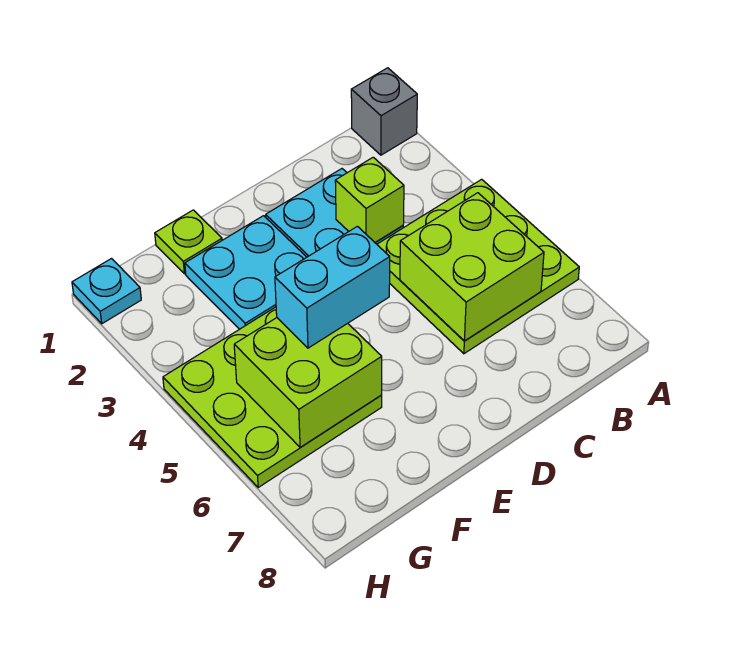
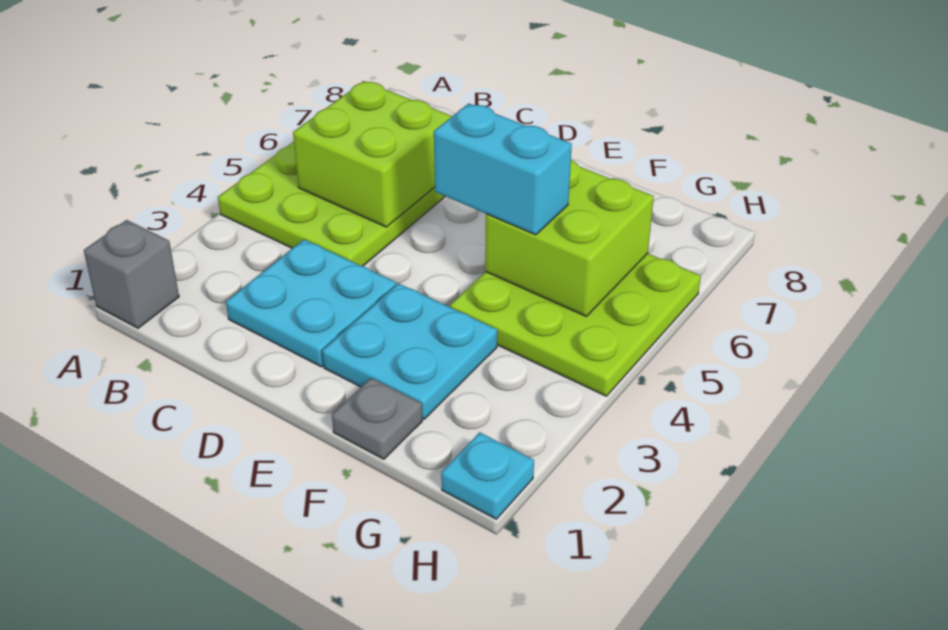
lime 1x1 brick [335,157,404,242] -> none
lime 1x1 plate [155,210,222,274] -> grey 1x1 plate [332,378,422,459]

